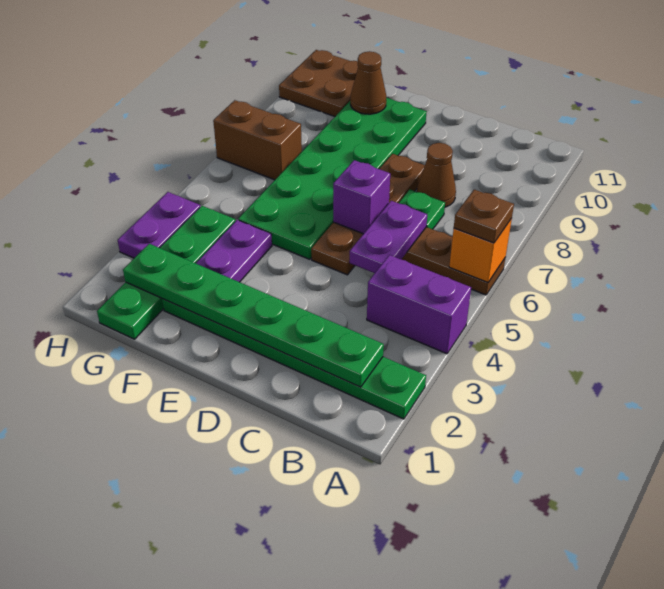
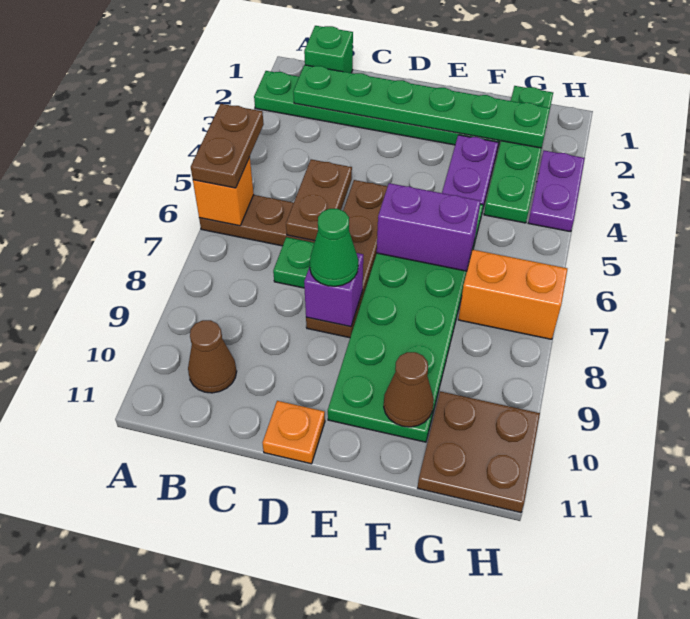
purple 1x2 brick [367,255,471,354] -> purple 1x2 brick moved to [377,183,480,271]
brown 1x1 plate [454,190,514,243] -> brown 1x2 plate [191,104,264,188]
none -> green 1x1 brick [304,26,353,73]
purple 1x2 plate [350,201,427,273] -> brown 1x2 plate [286,159,352,241]
brown 1x1 cone [417,143,456,207] -> brown 1x1 cone moved to [188,320,237,393]
purple 1x1 brick [333,160,390,234] -> purple 1x1 brick moved to [304,253,363,327]
none -> green 1x1 cone [309,209,358,286]
none -> orange 1x1 plate [263,401,325,464]
brown 1x2 brick [213,100,302,180] -> orange 1x2 brick [458,250,567,339]

